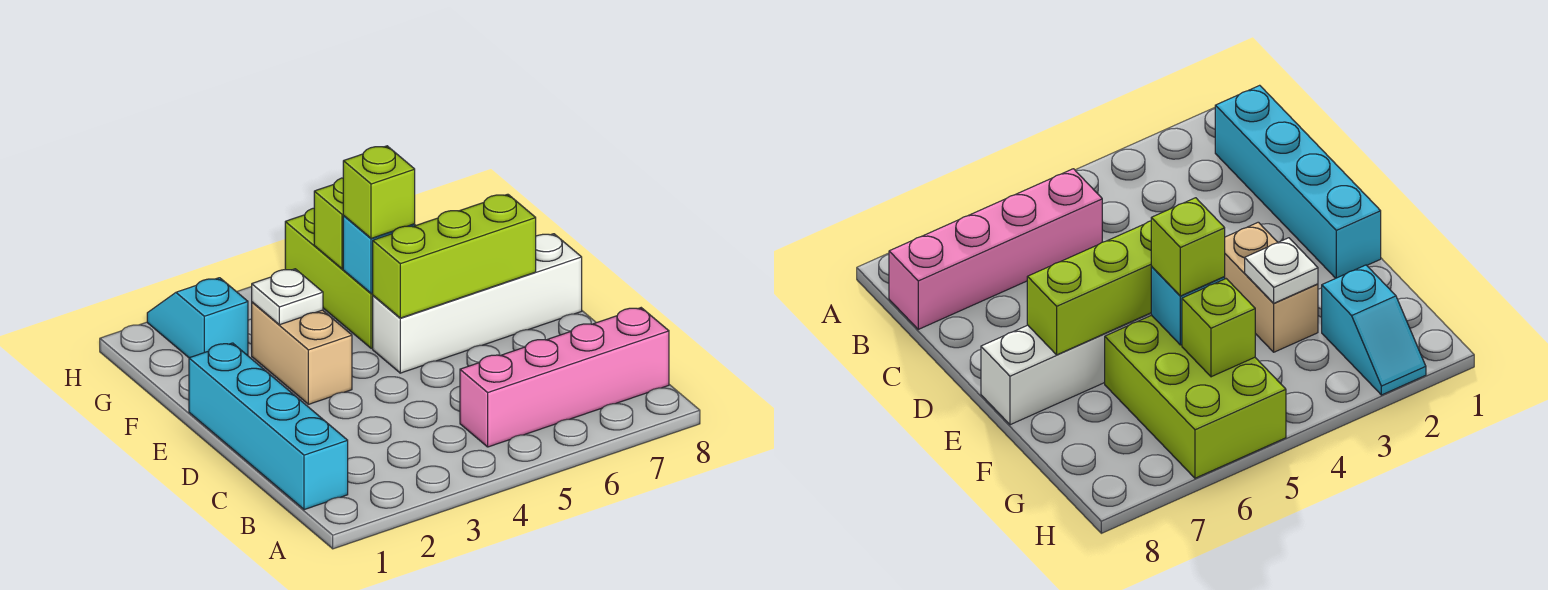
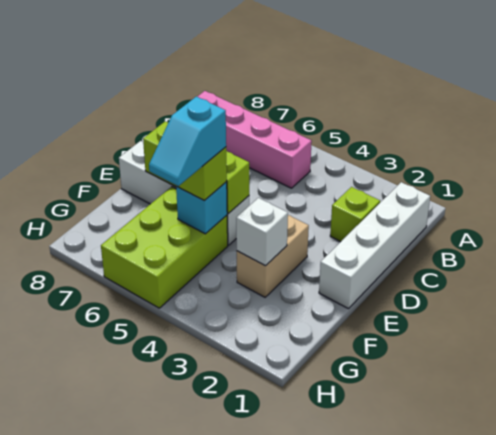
cyan 1x4 brick [189,343,348,510] -> white 1x4 brick [319,182,430,309]
white 1x1 plate [252,269,323,325] -> white 1x1 brick [236,198,288,266]
cyan 1x2 slope [147,278,248,358] -> cyan 1x2 slope moved to [149,97,226,186]
lime 1x1 brick [314,178,344,269] -> lime 1x1 brick moved to [330,187,380,242]

